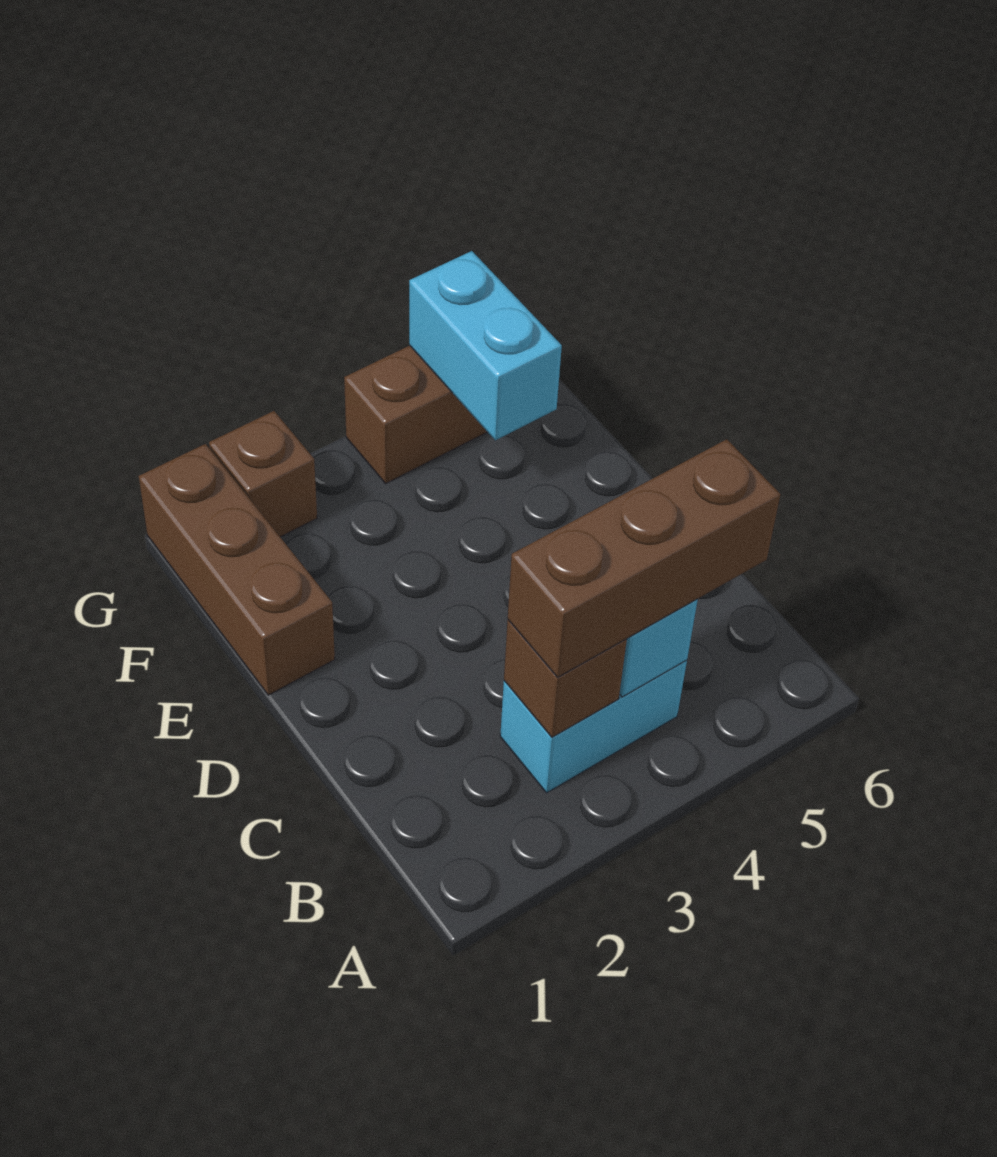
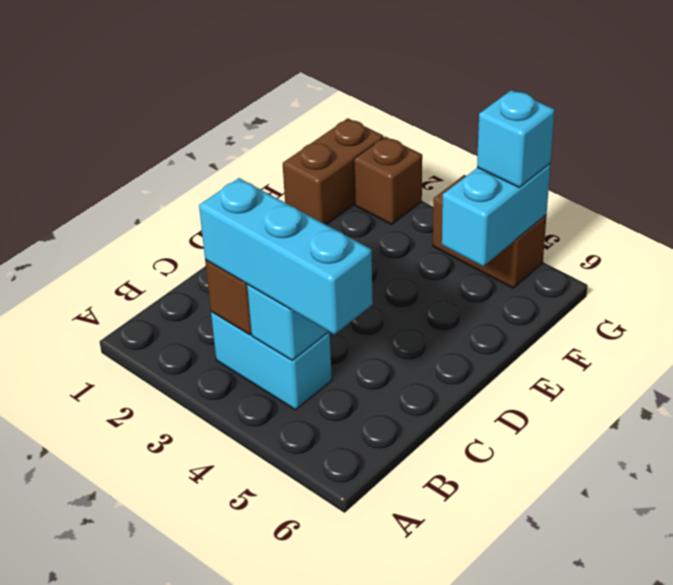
brown 1x3 brick [508,439,781,677] -> cyan 1x3 brick [199,178,373,335]
brown 1x3 brick [139,444,335,695] -> brown 1x2 brick [283,118,383,225]
none -> cyan 1x1 brick [477,90,555,187]

